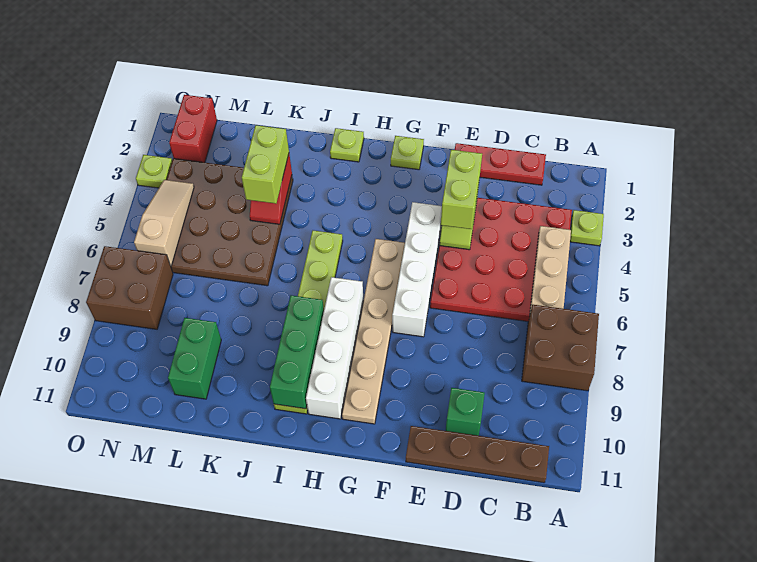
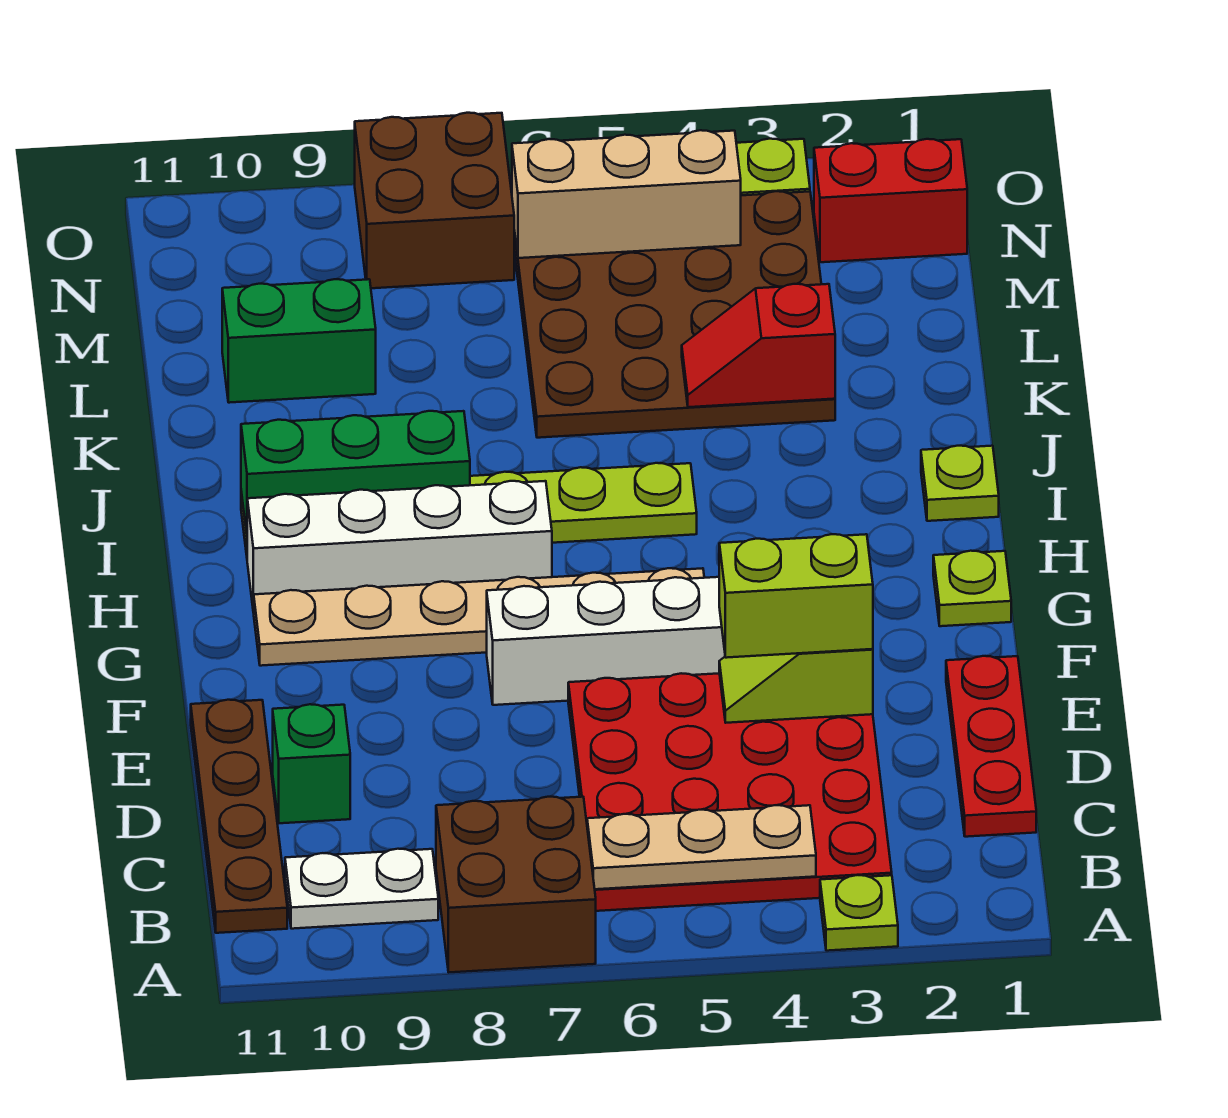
none -> white 1x2 plate [285,849,438,929]
lime 1x2 brick [242,125,289,204] -> none
tan 1x3 slope [134,180,194,266] -> tan 1x3 brick [512,130,741,258]

